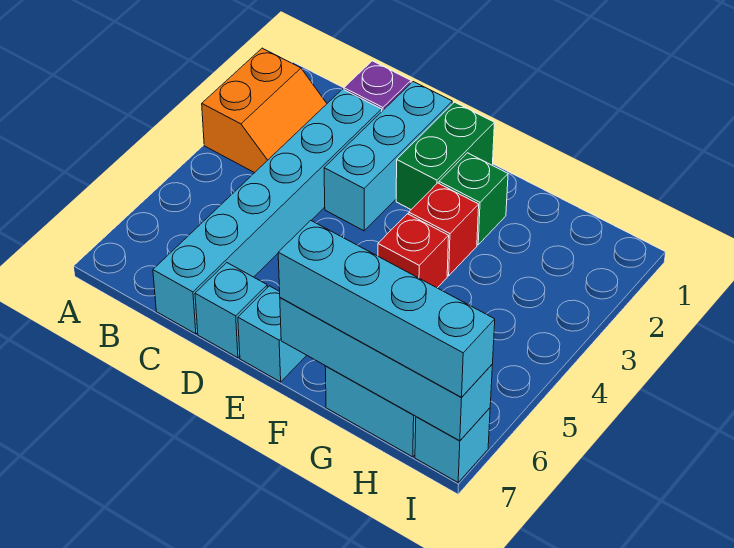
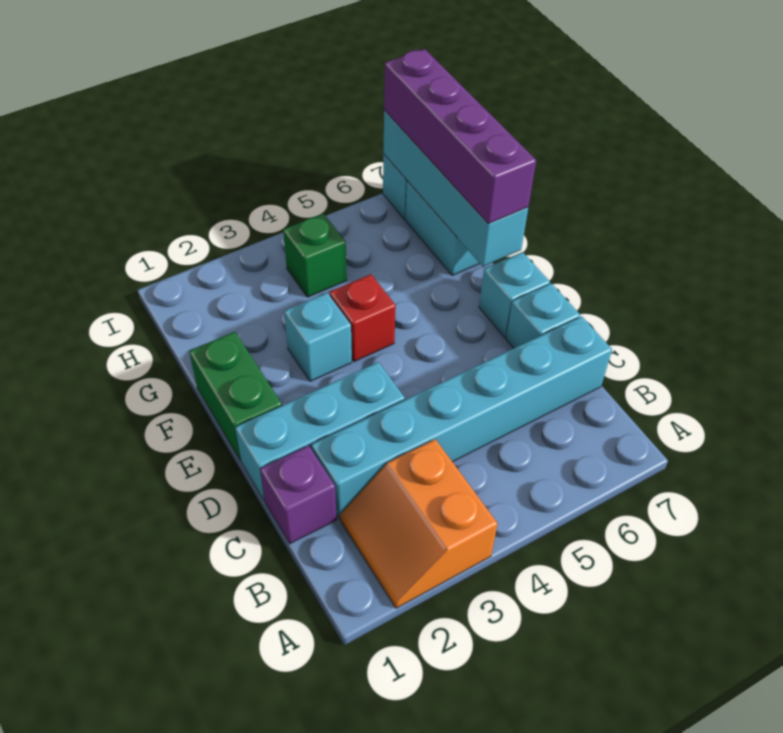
orange 2x2 slope [202,48,327,173] -> orange 2x2 slope turned to [340,439,498,608]
green 1x2 brick [396,102,494,209] -> green 1x2 brick turned to [189,332,282,461]
green 1x1 brick [439,153,508,245] -> green 1x1 brick moved to [283,214,347,297]
red 1x1 brick [409,183,479,276] -> cyan 1x1 brick [284,293,352,381]
cyan 1x4 brick [278,220,495,397] -> purple 1x4 brick [384,49,536,224]

